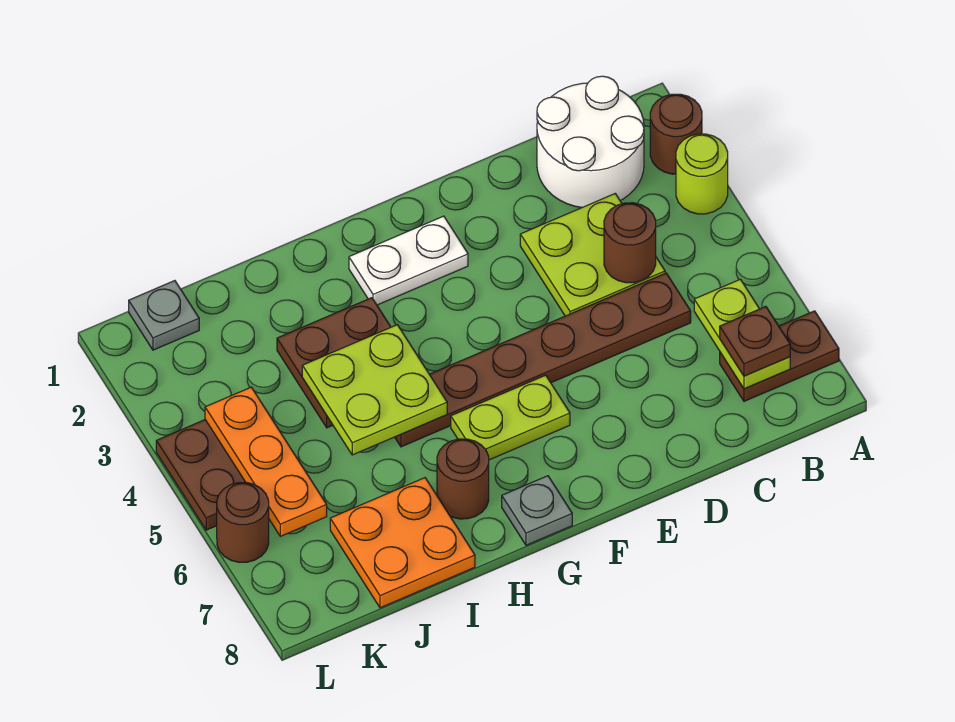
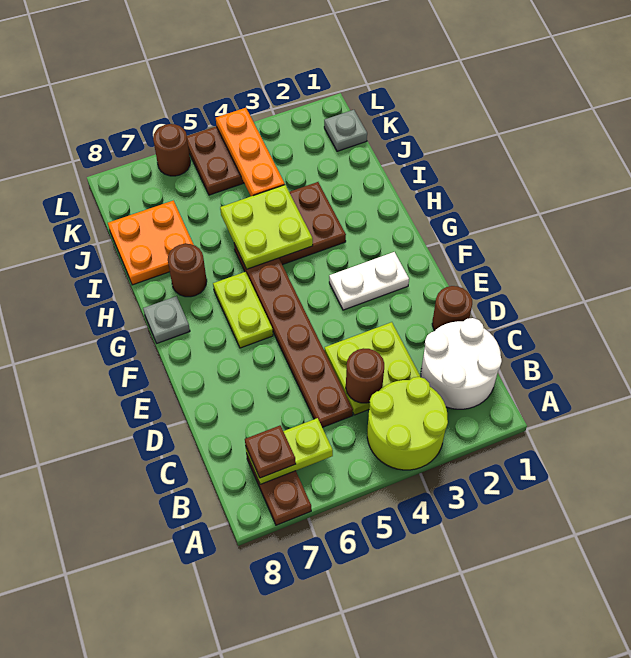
brown 1x1 round brick [650,94,702,174] -> brown 1x1 round brick moved to [432,286,472,331]
lime 1x1 round brick [676,134,728,214] -> lime 2x2 round brick [367,377,448,470]
white 1x2 plate [349,216,468,305] -> white 1x2 plate turned to [329,252,409,310]
orange 1x3 plate [205,387,327,536] -> orange 1x3 plate turned to [216,108,285,196]

